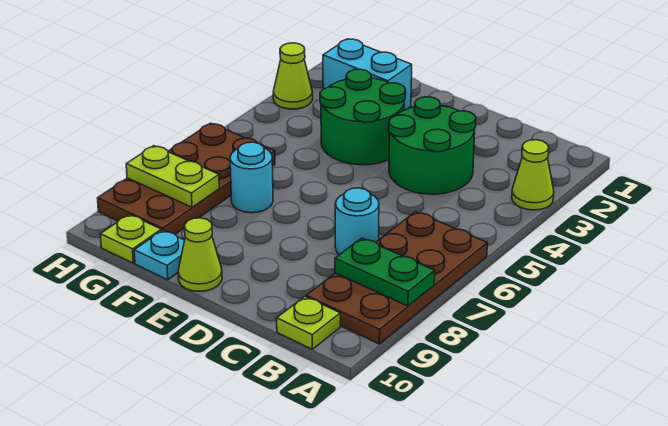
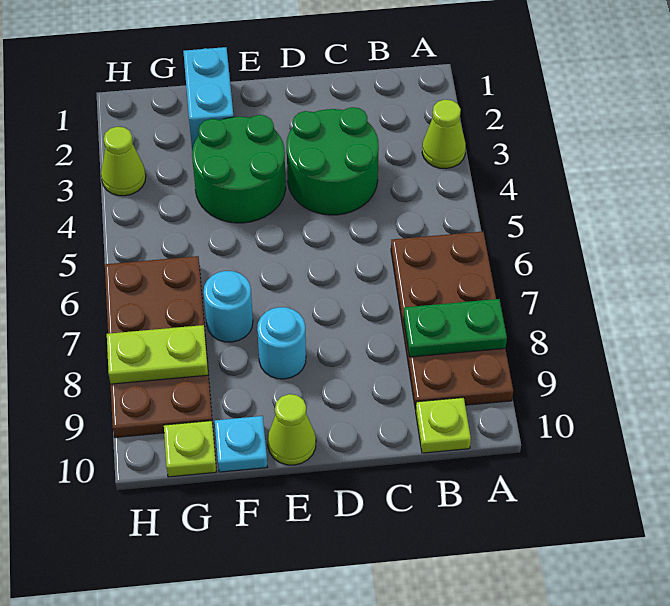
cyan 1x1 round brick [335,188,379,255] -> cyan 1x1 round brick moved to [257,307,306,379]
cyan 1x2 brick [323,39,412,110] -> cyan 1x2 brick turned to [183,47,234,149]

